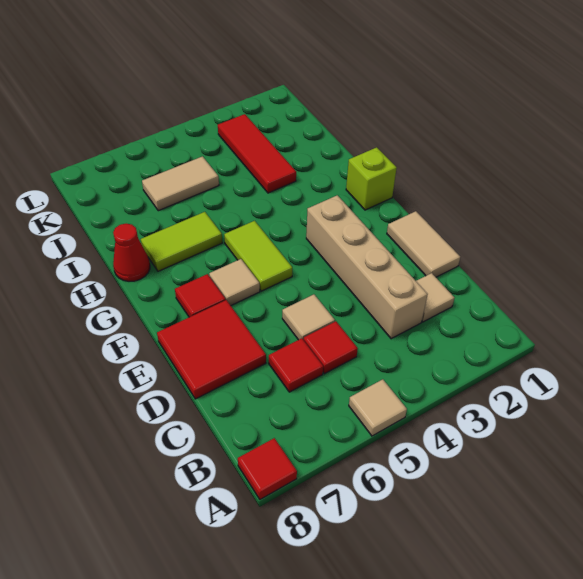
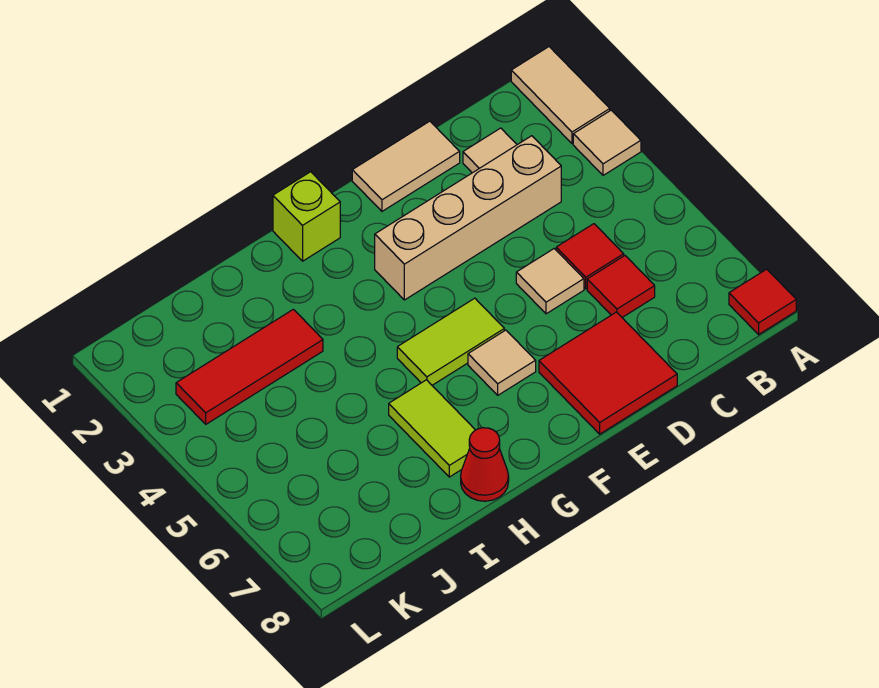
tan 1x1 tile [349,379,407,436] -> tan 1x1 tile moved to [573,110,641,175]
red 1x1 tile [175,274,226,317] -> none
tan 1x2 tile [142,156,219,211] -> tan 1x2 tile moved to [511,47,610,144]

